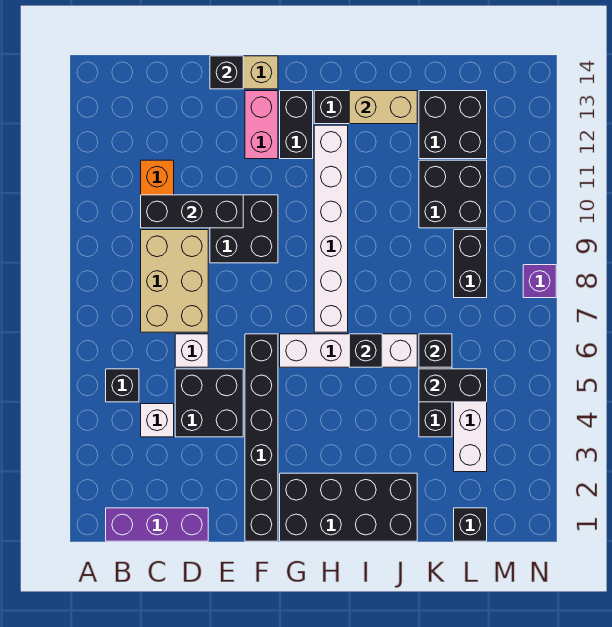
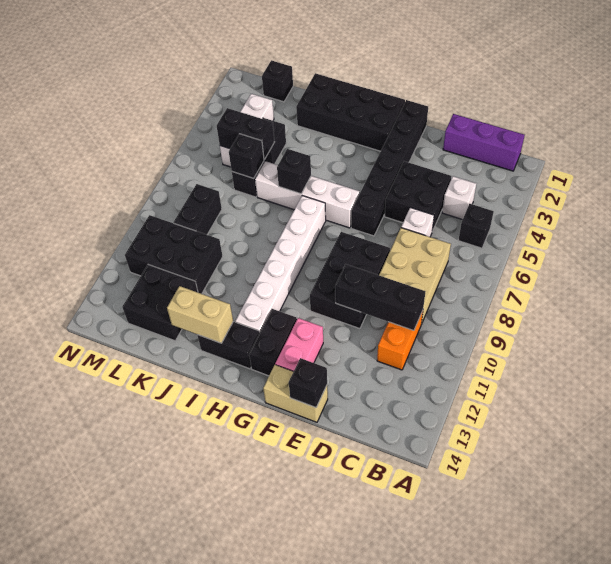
black 2x2 brick [210,195,278,263] -> black 2x3 brick [310,232,390,329]
black 2x2 brick [419,160,487,228] -> black 2x3 brick [125,215,223,294]
purple 1x1 brick [523,265,556,298] -> none

